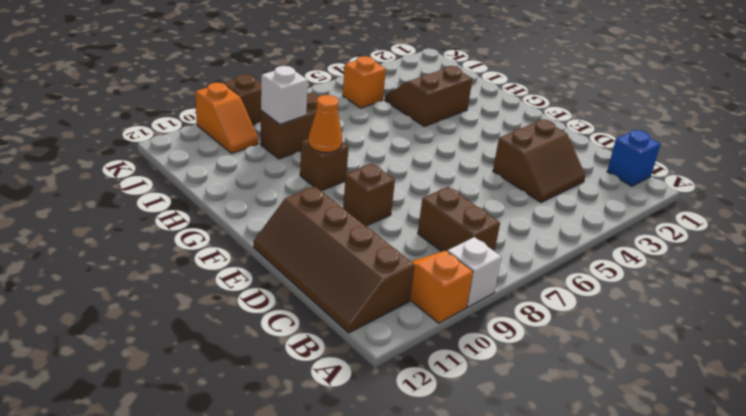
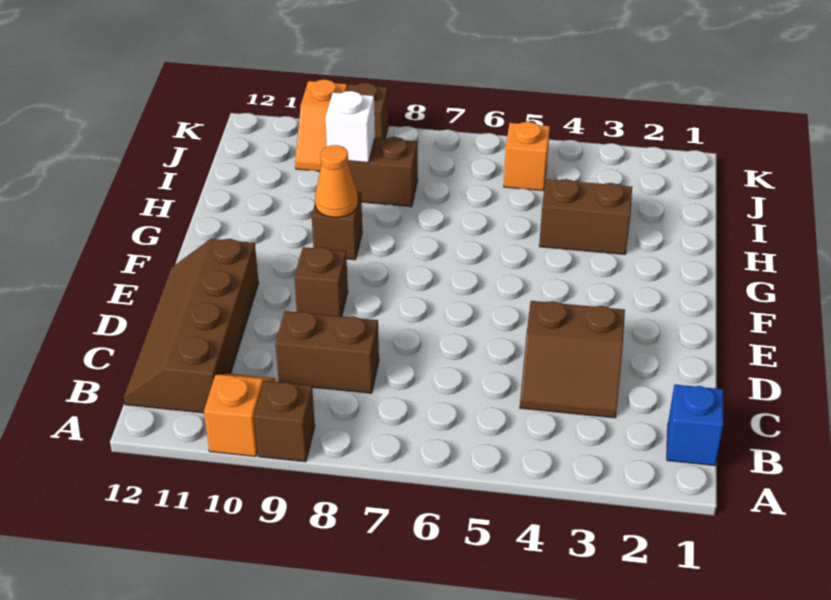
white 1x1 brick [447,237,502,307] -> brown 1x1 brick [255,381,315,462]
brown 1x2 brick [418,187,500,252] -> brown 1x2 brick turned to [275,311,379,393]

